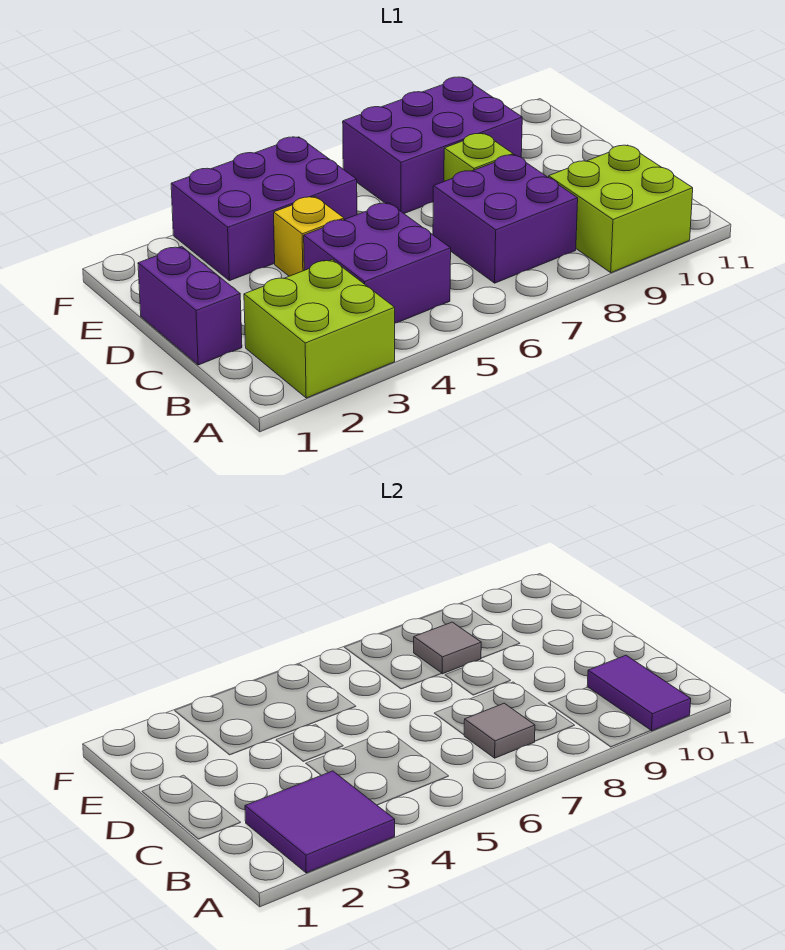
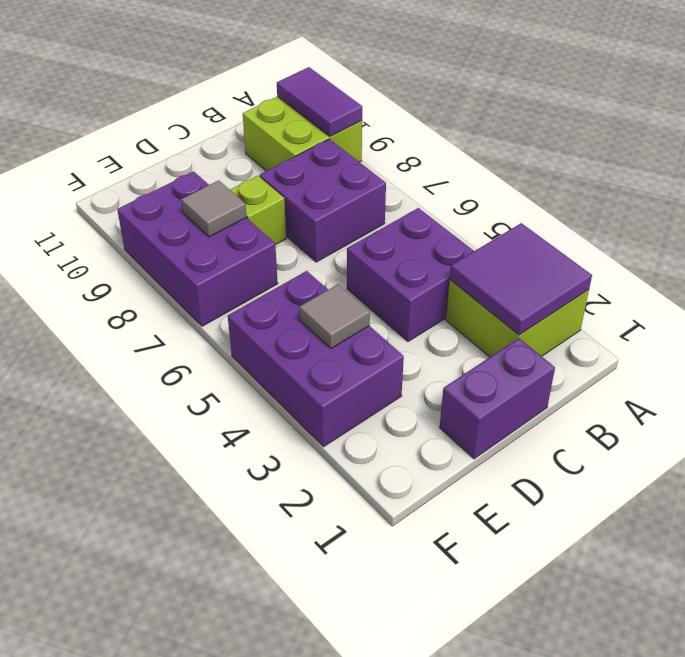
purple 1x2 tile [587,655,691,731] -> purple 1x2 tile turned to [277,67,362,136]
grey 1x1 tile [464,703,535,758] -> grey 1x1 tile moved to [300,284,370,348]
yellow 1x1 brick [274,197,344,276] -> none

